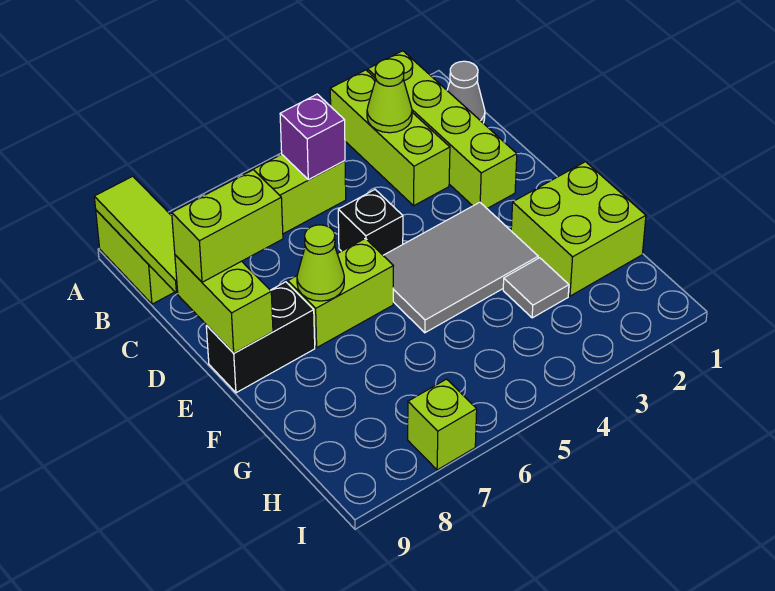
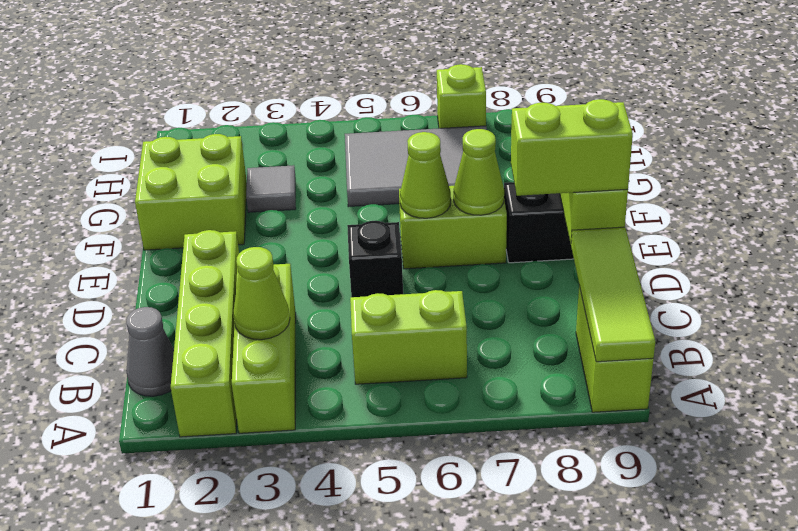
purple 1x1 brick [280,94,345,180] -> none
grey 2x3 tile [383,202,538,333] -> grey 2x3 tile moved to [345,126,487,207]
none -> lime 1x1 cone [400,132,451,218]

